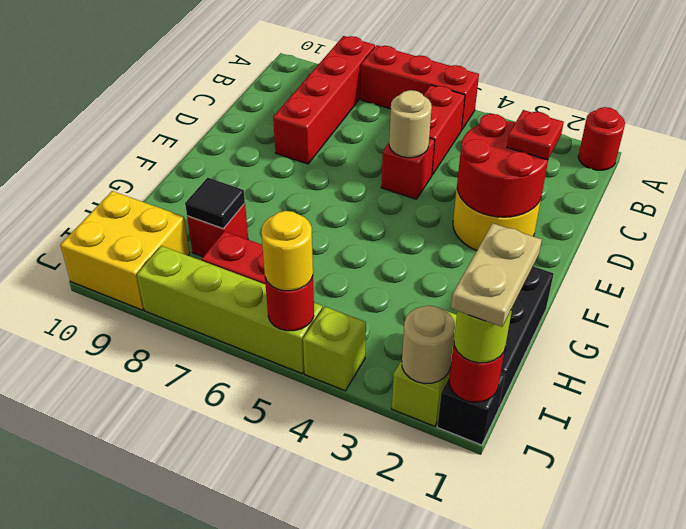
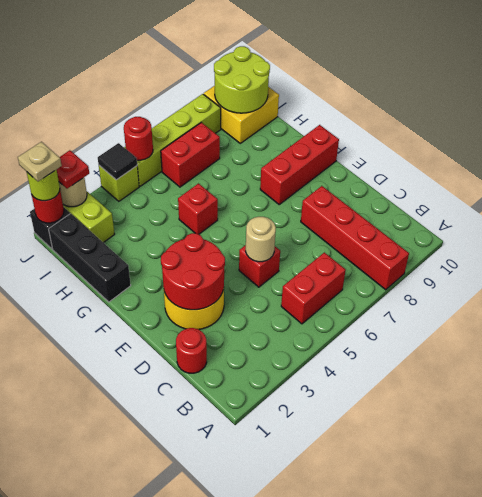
red 1x1 round brick [578,107,625,170] -> red 1x1 round brick moved to [176,328,207,373]
red 1x3 brick [361,45,479,130] -> red 1x3 brick moved to [260,125,339,204]
red 1x2 brick [423,85,465,175] -> red 1x2 brick turned to [281,253,346,324]
red 1x1 plate [507,110,564,160] -> red 1x1 plate moved to [57,150,89,189]
red 1x1 brick [187,203,248,257] -> red 1x1 brick moved to [178,184,218,234]
black 1x1 tile [185,178,245,229] -> black 1x1 tile moved to [98,143,137,180]
tan 1x2 plate [451,223,542,327] -> tan 1x1 plate [18,142,62,181]
none -> lime 2x2 round brick [214,46,270,113]
yellow 1x1 round brick [261,211,313,291] -> none

